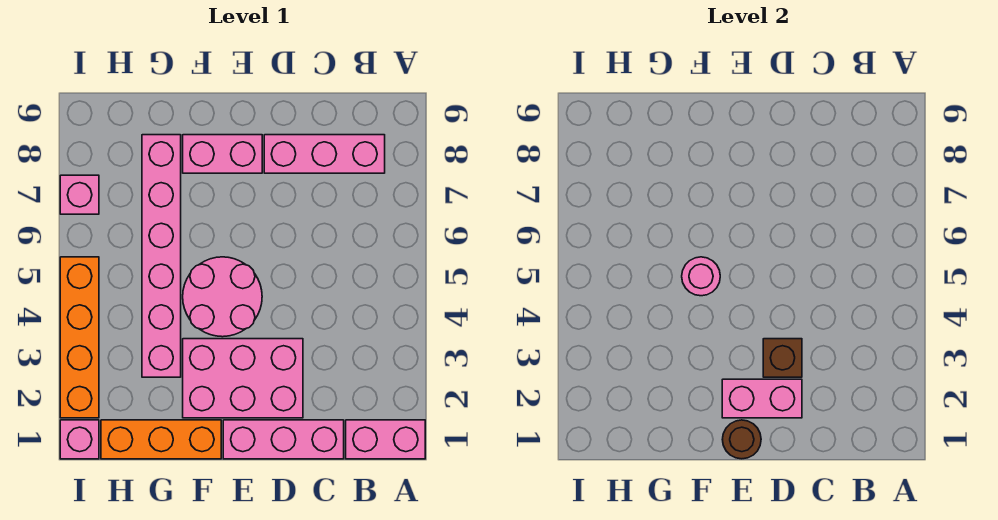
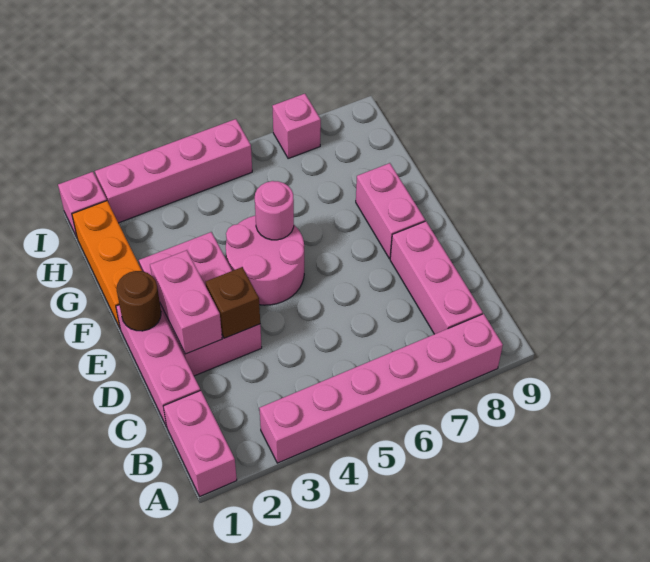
pink 1x6 brick [142,135,181,377] -> pink 1x6 brick moved to [259,314,503,463]
orange 1x4 brick [60,257,99,418] -> pink 1x4 brick [95,119,252,223]

